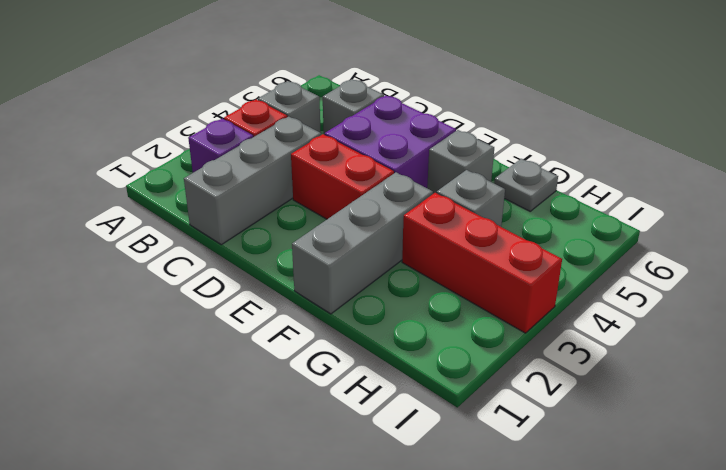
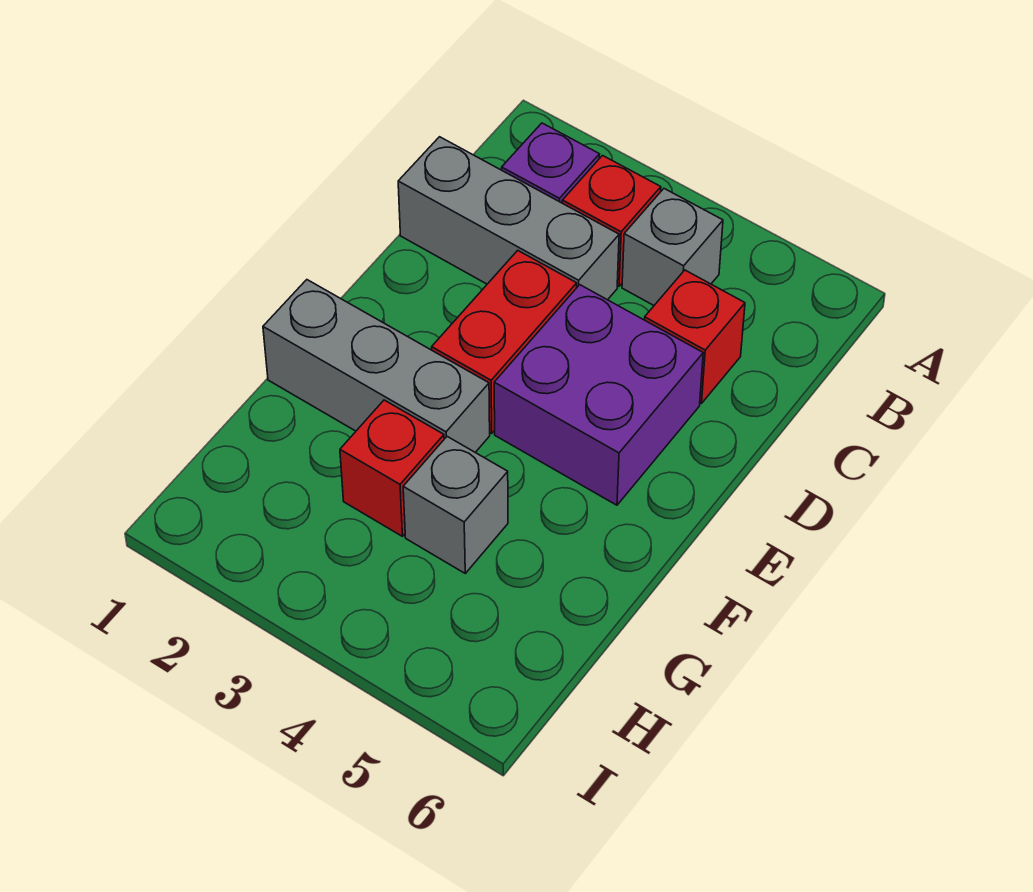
grey 1x1 brick [323,79,384,135] -> red 1x1 brick [645,270,745,404]
grey 1x1 brick [427,130,494,194] -> none
red 1x3 brick [402,193,562,333] -> red 1x1 brick [340,400,444,536]
grey 1x1 plate [494,159,558,211] -> none

